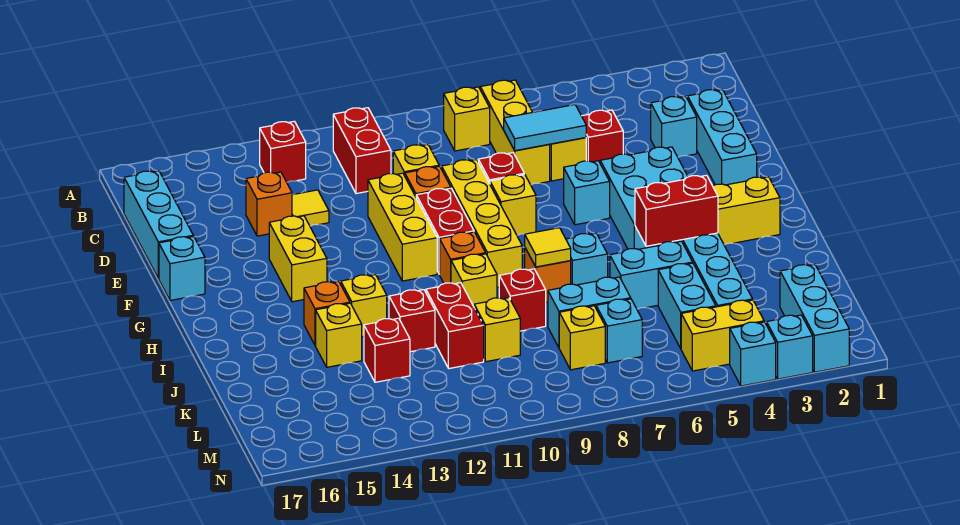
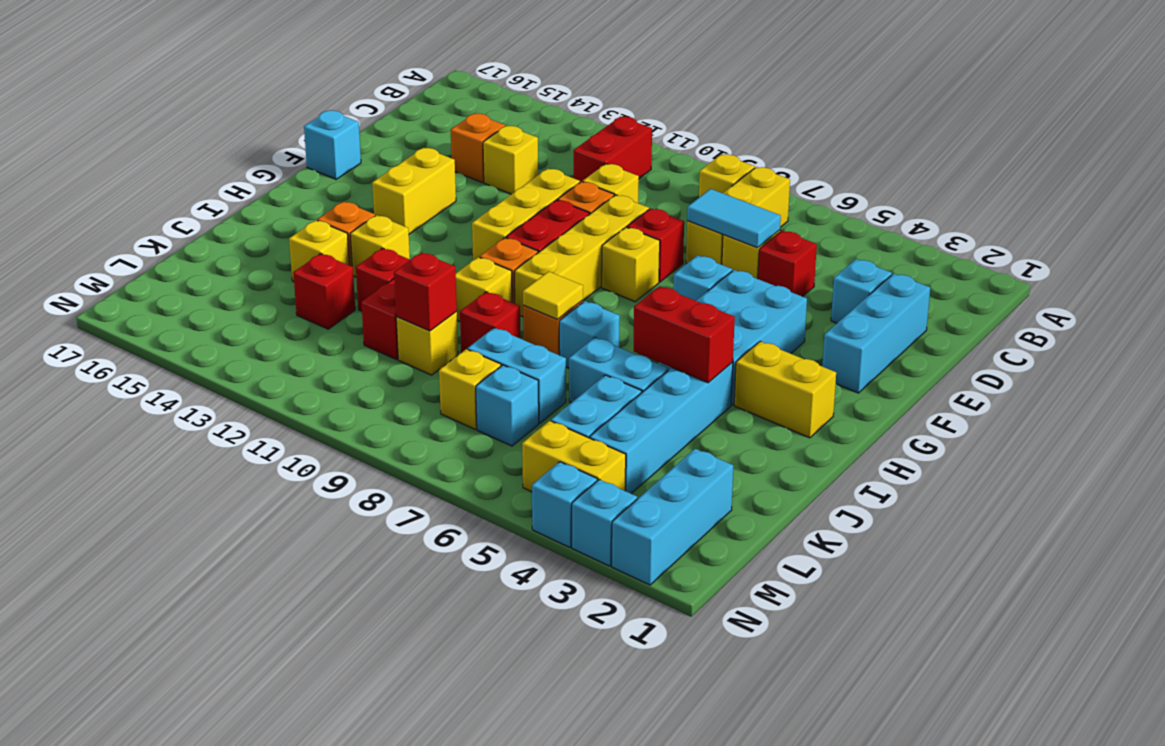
red 1x1 brick [260,121,306,182] -> red 1x1 brick moved to [394,252,457,331]
cyan 1x3 brick [124,171,193,279] -> none
yellow 1x1 tile [292,190,329,226] -> yellow 1x1 brick [483,126,538,194]

